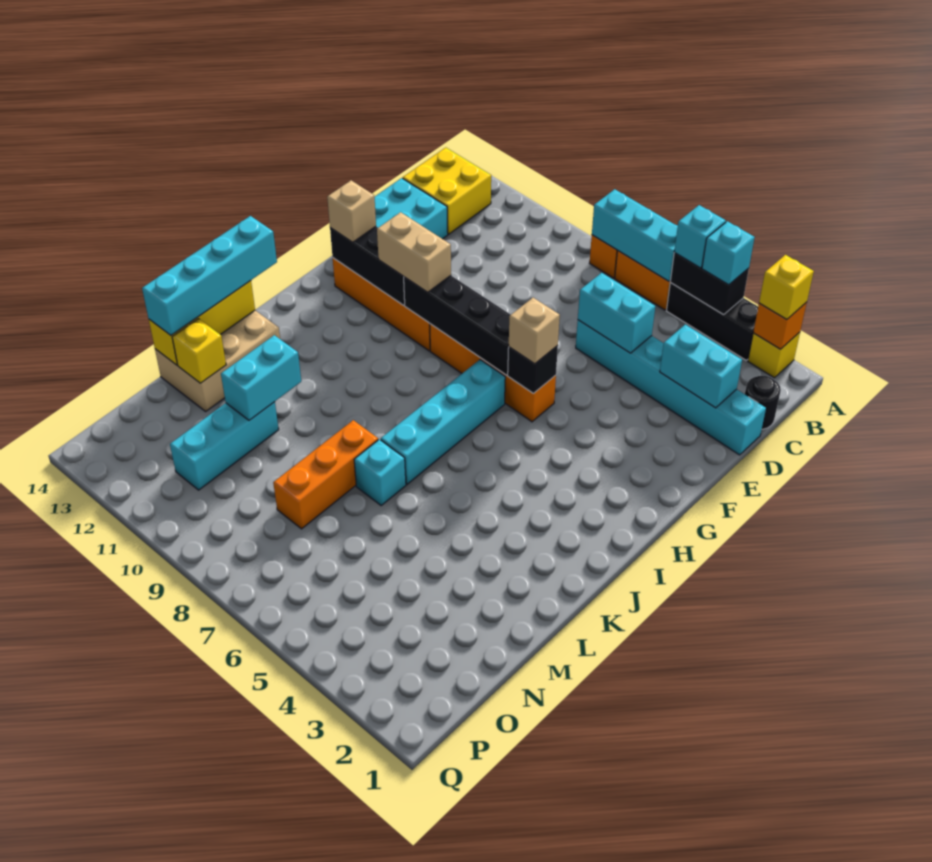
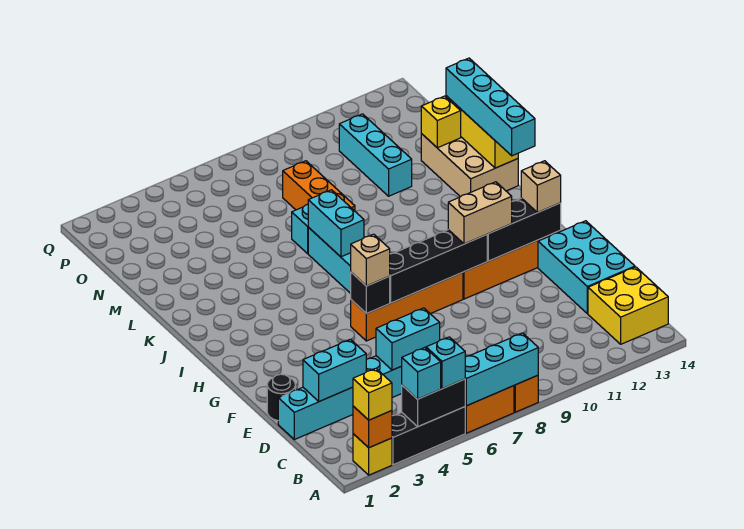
black 1x1 round brick [745,376,781,429] -> black 1x1 round brick moved to [267,374,295,420]
cyan 1x2 brick [221,335,301,420] -> cyan 1x2 brick moved to [308,190,364,257]

